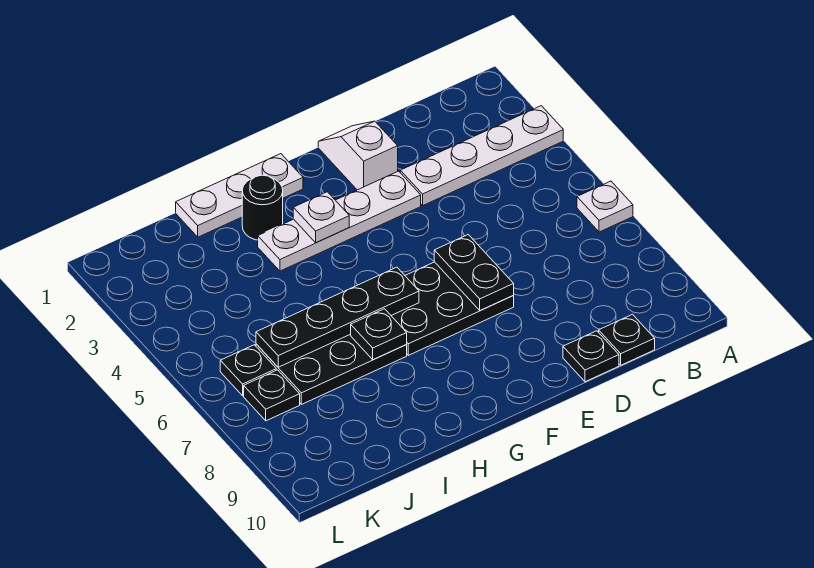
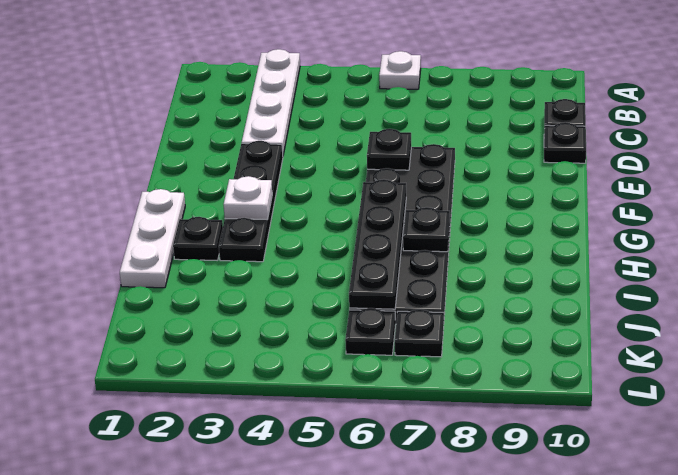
white 1x2 slope [318,121,398,190] -> none
white 1x4 plate [258,171,421,271] -> black 1x4 plate [219,141,283,262]
black 1x2 plate [434,235,514,311] -> black 1x1 plate [367,129,411,170]
black 1x1 round brick [242,175,283,240] -> black 1x1 plate [173,217,223,260]

